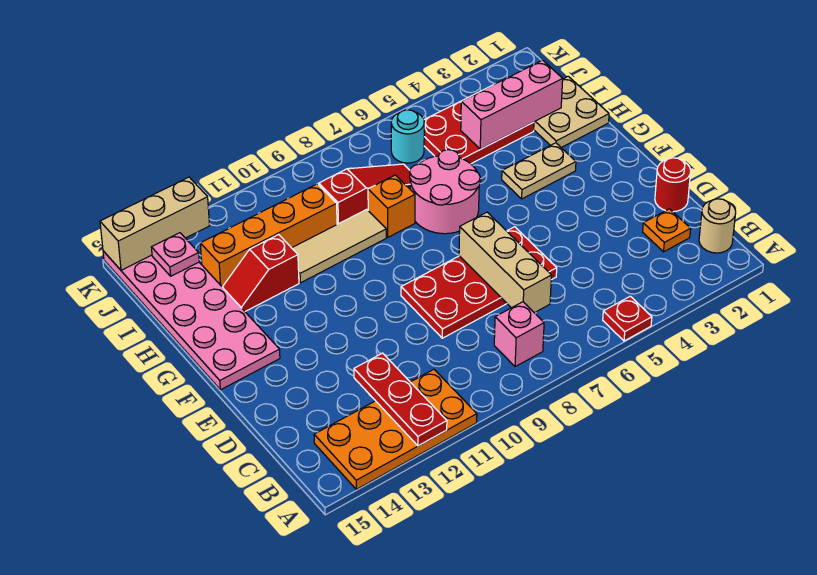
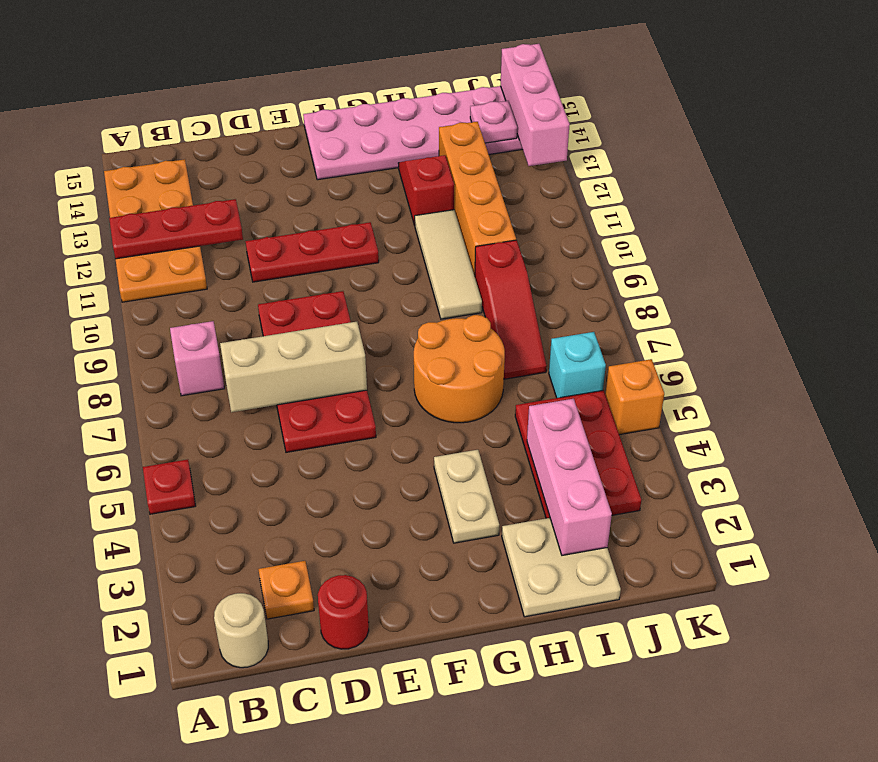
none -> red 1x3 plate [246,222,379,282]
pink 2x2 round brick [410,150,480,234] -> orange 2x2 round brick [414,315,505,423]
orange 1x1 brick [368,175,415,237] -> orange 1x1 brick moved to [605,359,664,435]
cyan 1x1 round brick [391,110,424,163] -> cyan 1x1 brick [549,332,606,398]
tan 1x3 brick [100,177,210,270] -> pink 1x3 brick [500,44,570,166]

